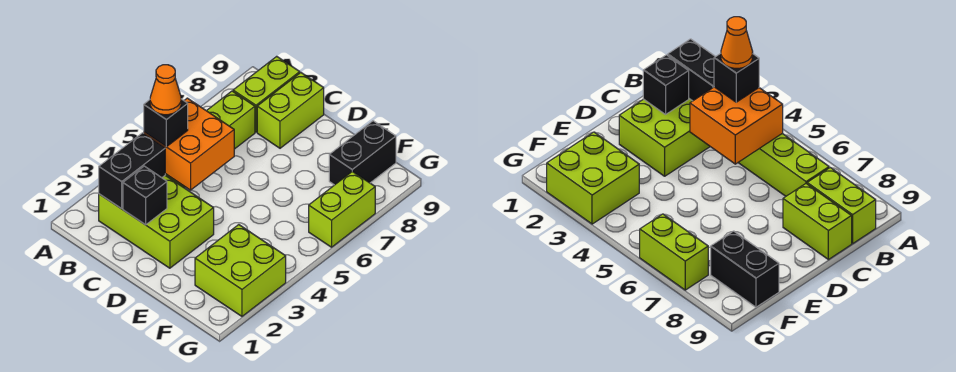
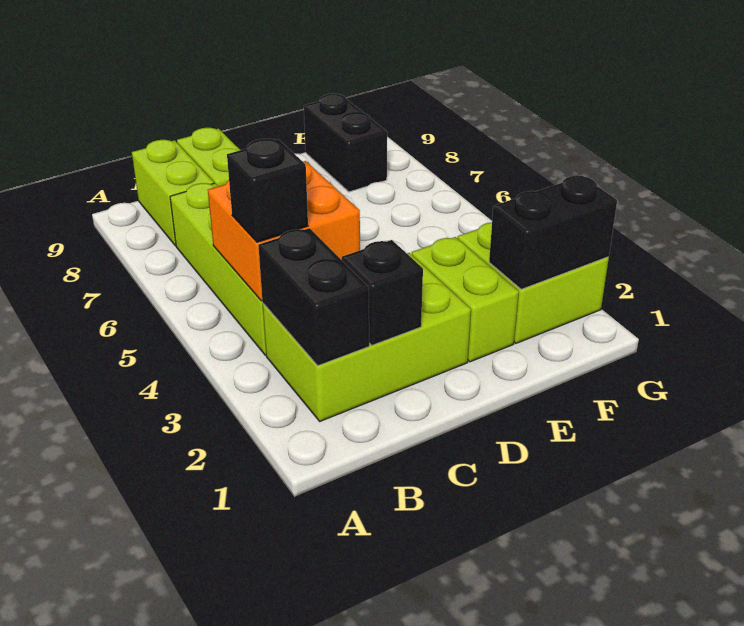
orange 1x1 cone [150,65,181,115] -> none
none -> black 1x2 brick [489,176,617,289]
lime 1x2 brick [309,171,375,247] -> lime 1x2 brick moved to [412,237,519,362]

